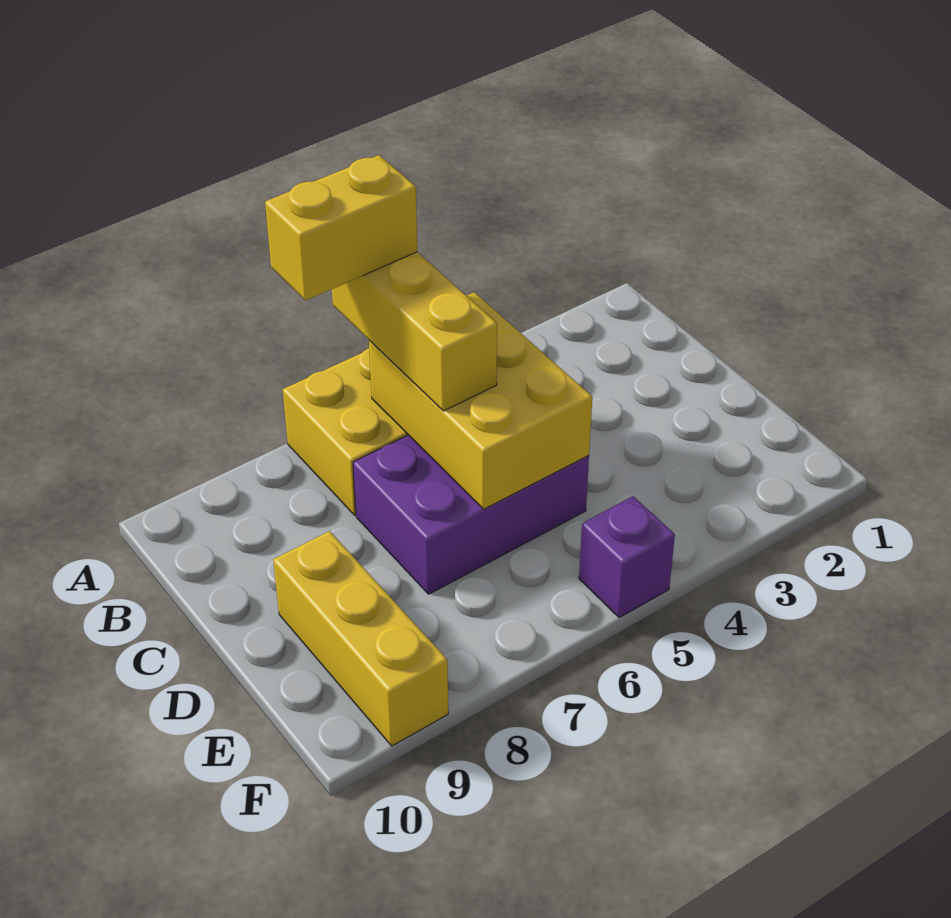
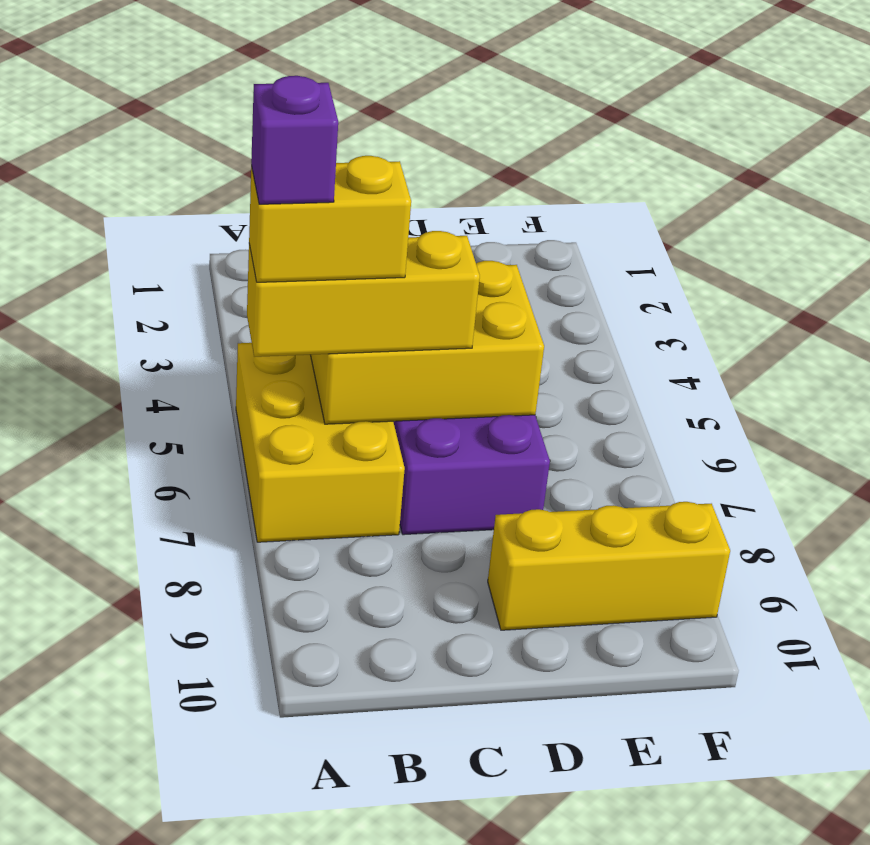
yellow 1x2 brick [265,155,418,300] -> yellow 1x2 brick turned to [249,156,411,282]
purple 1x1 brick [579,496,675,618] -> purple 1x1 brick moved to [251,76,338,204]

